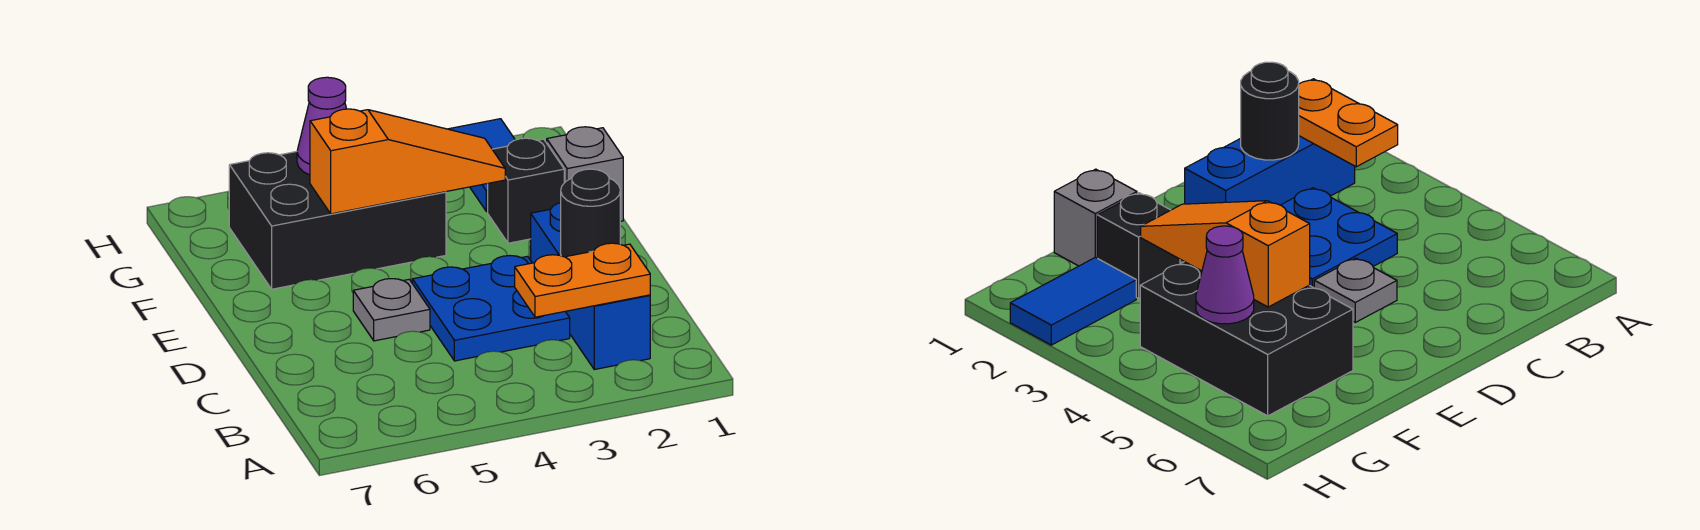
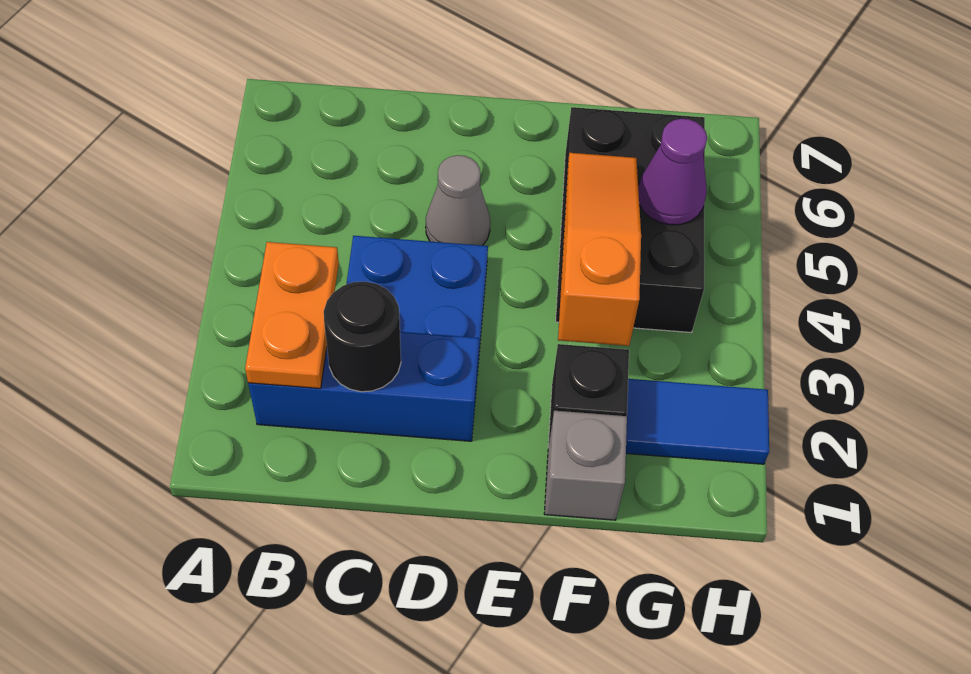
grey 1x1 plate [353,279,430,341] -> grey 1x1 cone [426,155,490,246]
orange 1x3 slope [310,109,505,214] -> orange 1x3 slope turned to [558,153,641,346]

